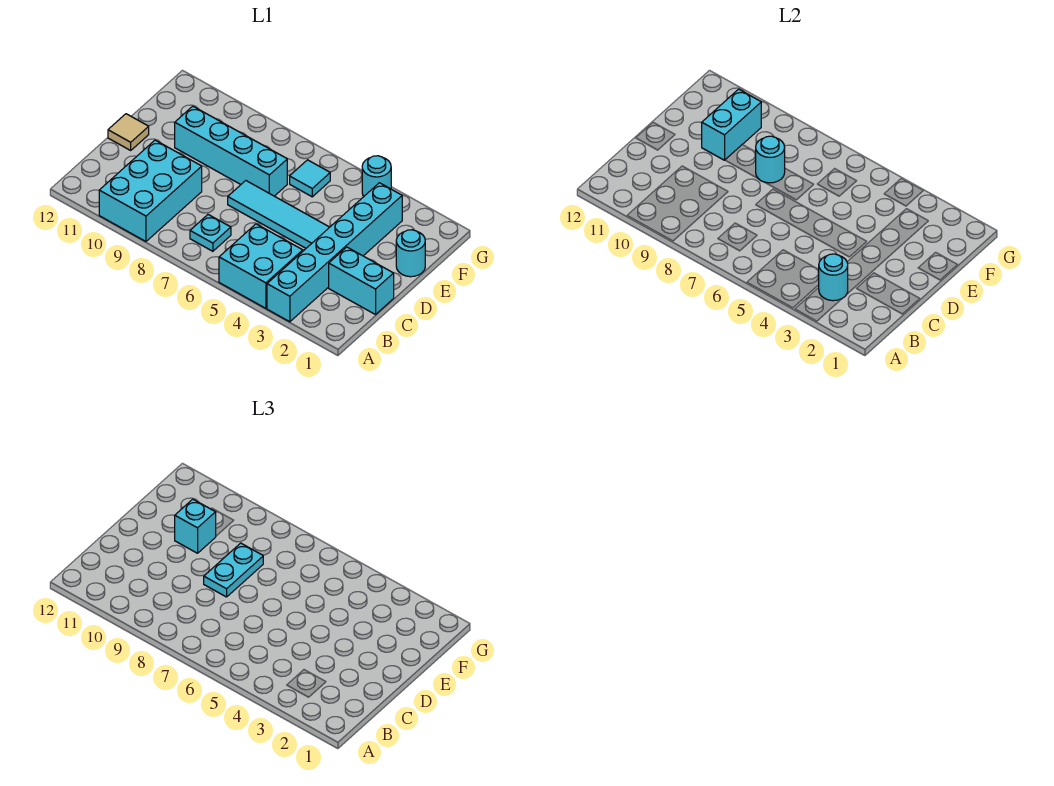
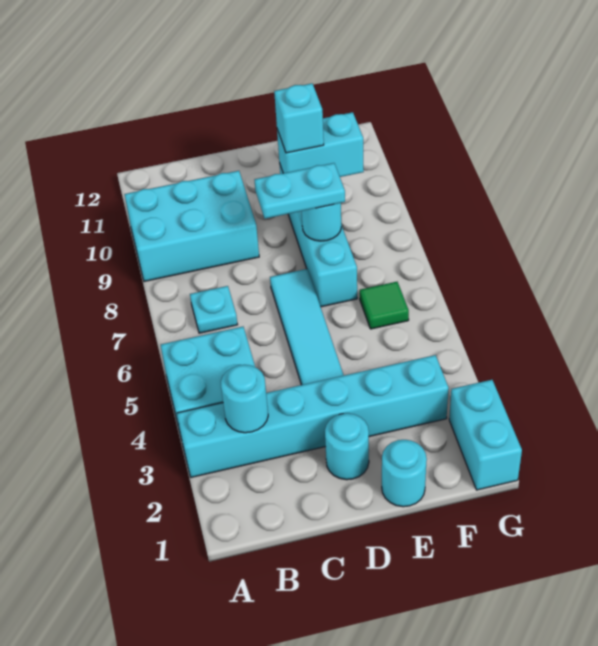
cyan 1x2 brick [329,247,394,315] -> cyan 1x2 brick moved to [449,380,522,490]
tan 1x1 tile [108,114,149,150] -> none
cyan 1x1 tile [290,160,330,197] -> green 1x1 tile [360,282,409,329]
cyan 1x1 round brick [362,156,391,196] -> cyan 1x1 round brick moved to [325,413,369,480]

